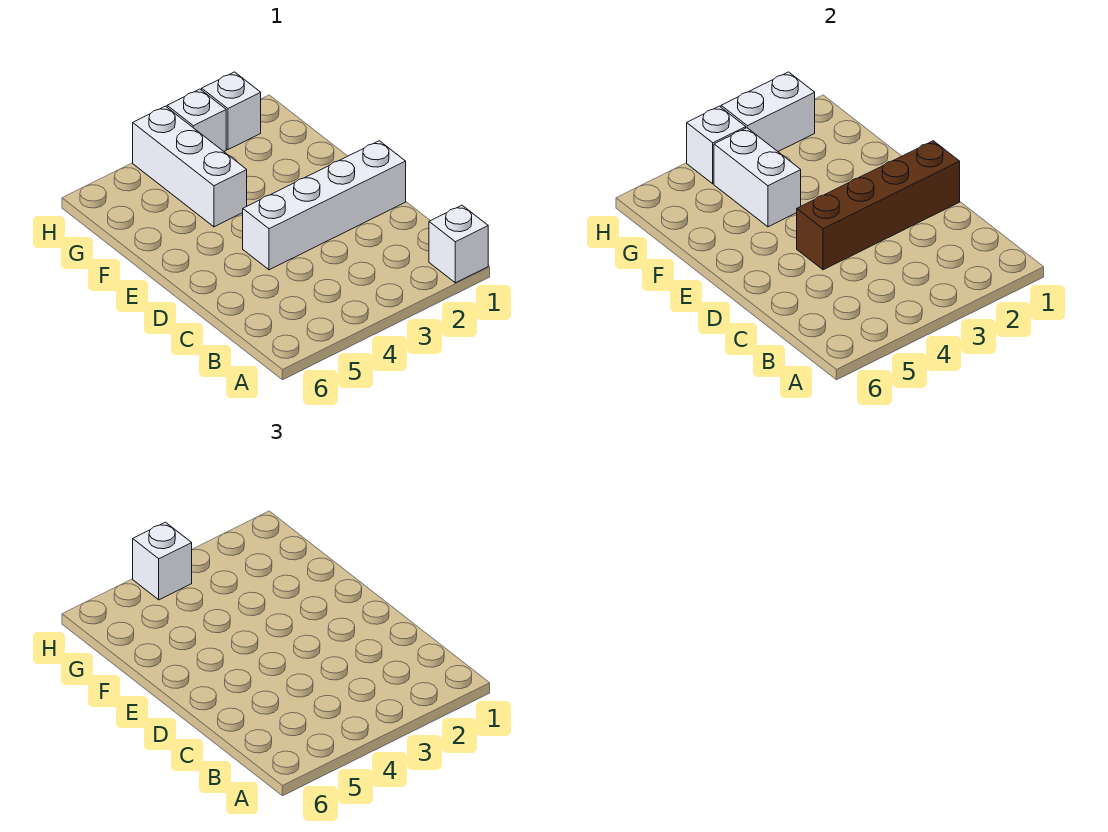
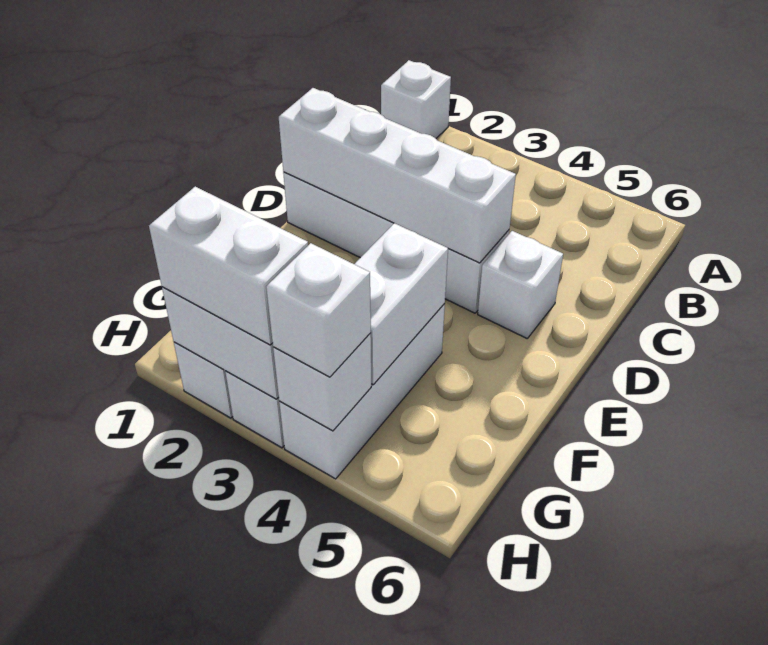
brown 1x4 brick [797,141,960,270] -> white 1x4 brick [279,88,516,263]
none -> white 1x1 brick [478,231,563,338]
none -> white 1x2 brick [149,187,308,345]

